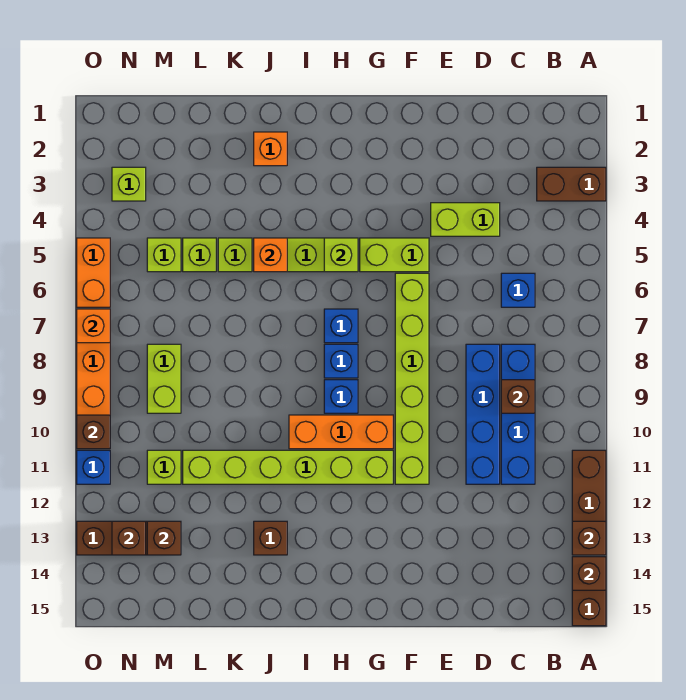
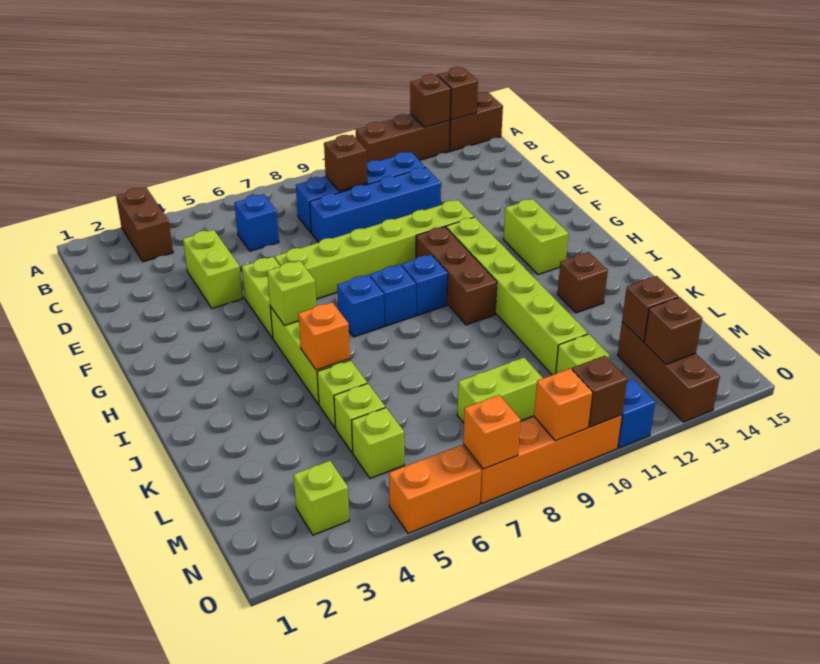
orange 1x3 brick [289,415,393,449] -> brown 1x3 brick [416,226,497,325]
none -> lime 1x2 brick [504,199,568,275]
orange 1x1 brick [254,132,287,166] -> orange 1x1 brick moved to [534,368,593,441]

